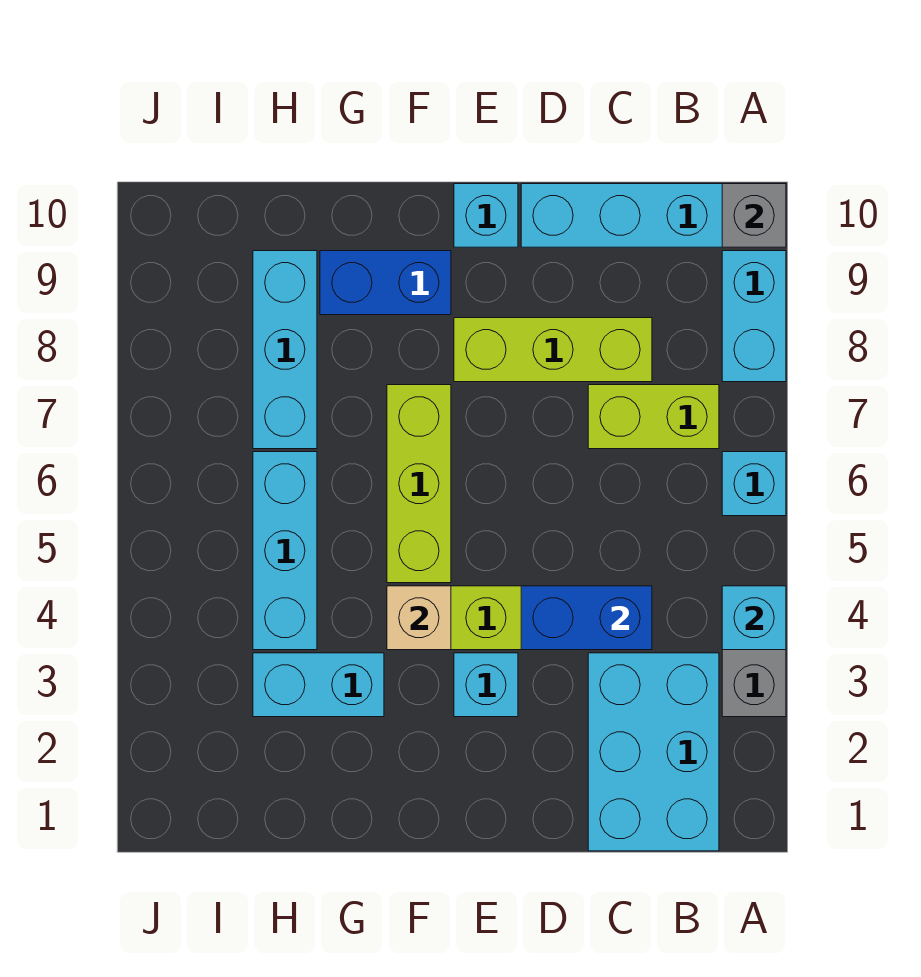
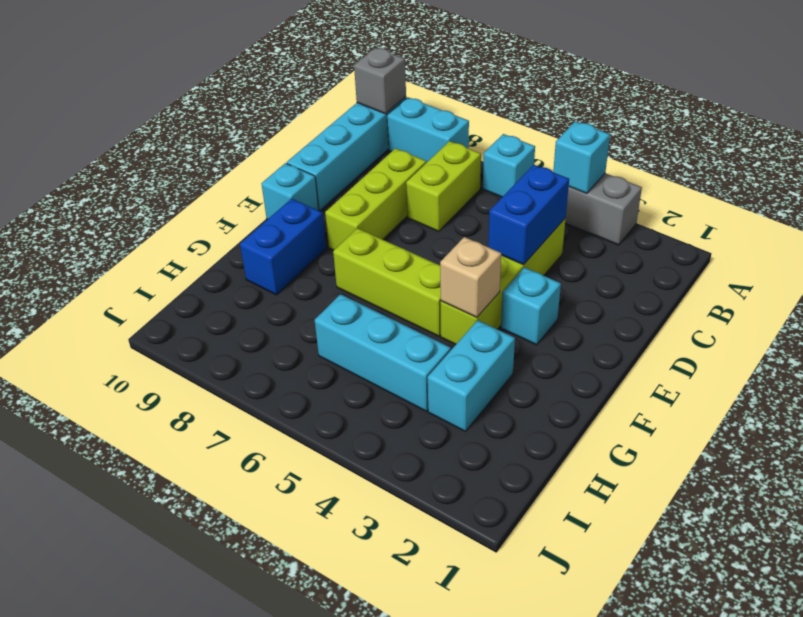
cyan 2x3 brick [588,653,719,851] -> none
cyan 1x3 brick [253,251,317,449] -> none

